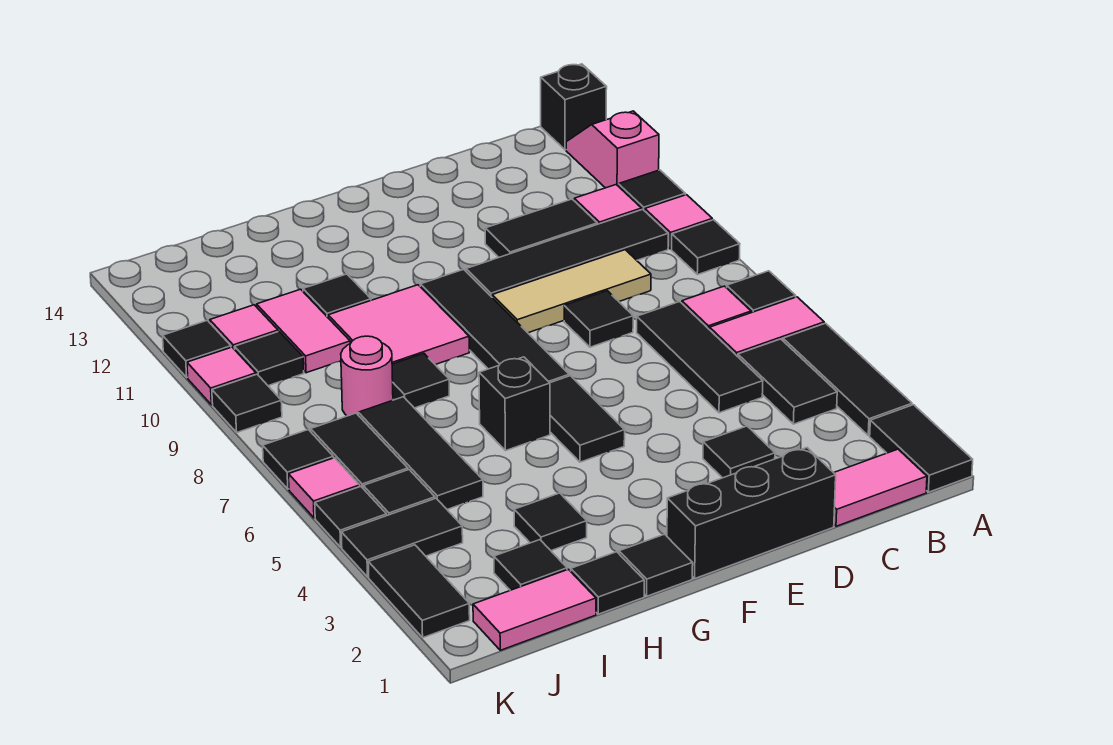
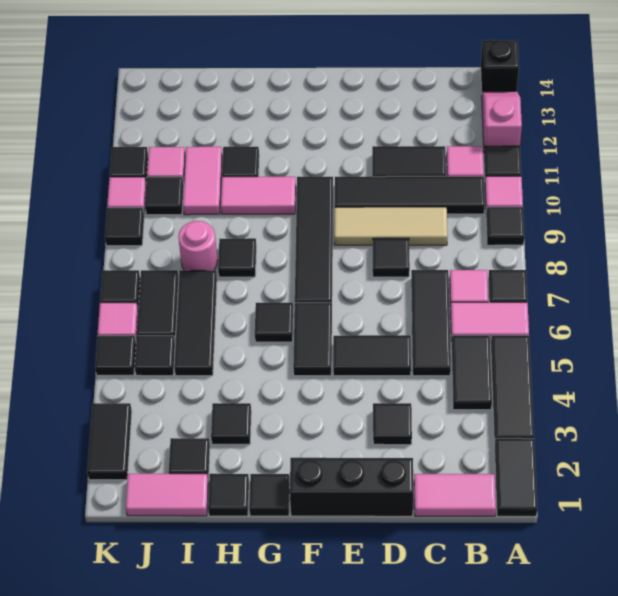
black 1x1 brick [479,357,550,451] -> black 1x1 tile [255,303,293,342]
pink 2x2 tile [328,285,469,365] -> pink 1x2 tile [221,177,296,214]
black 1x2 tile [341,498,463,577] -> black 1x2 tile moved to [333,335,411,376]

